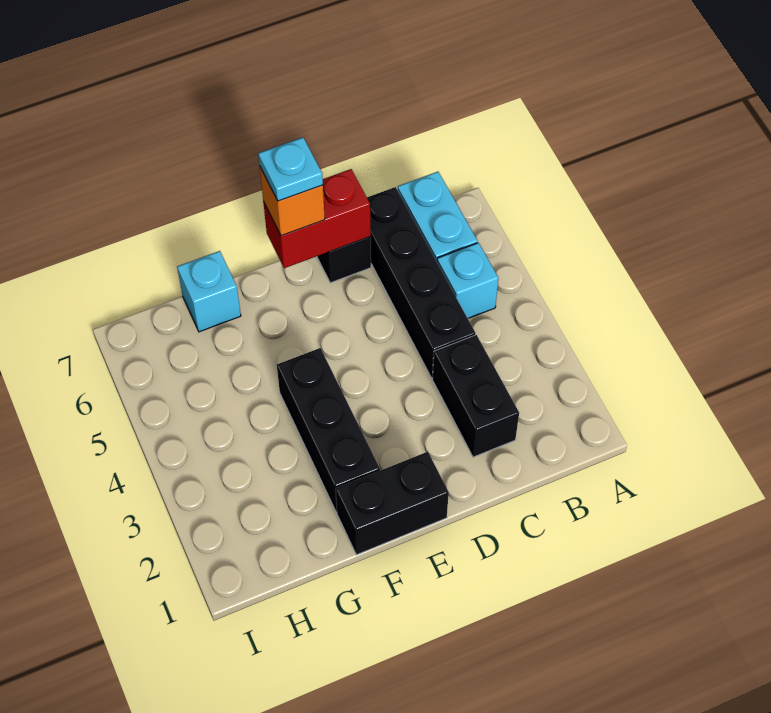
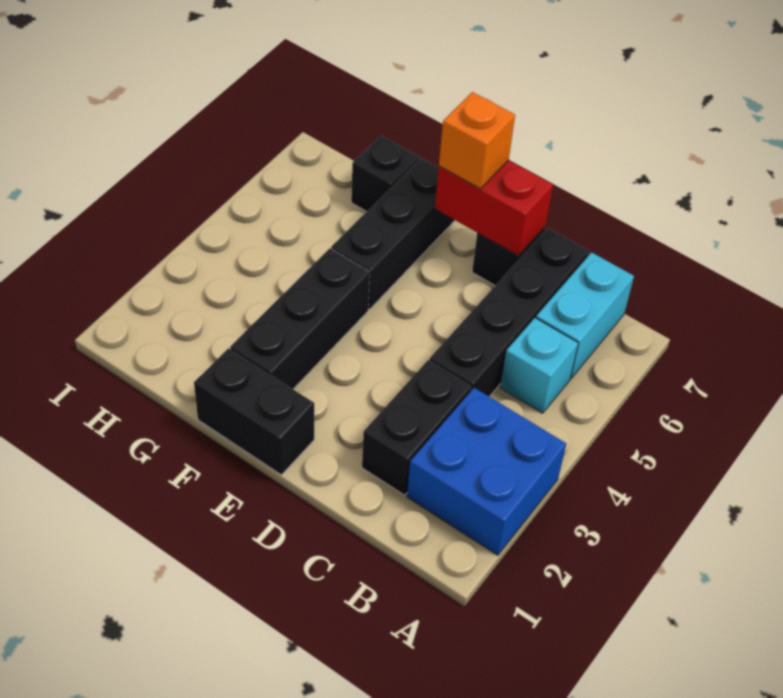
none -> blue 2x2 brick [407,388,566,555]
cyan 1x1 plate [258,137,323,201] -> none
none -> black 1x3 brick [331,158,455,309]
cyan 1x1 brick [177,251,241,332] -> black 1x1 brick [351,136,419,212]

